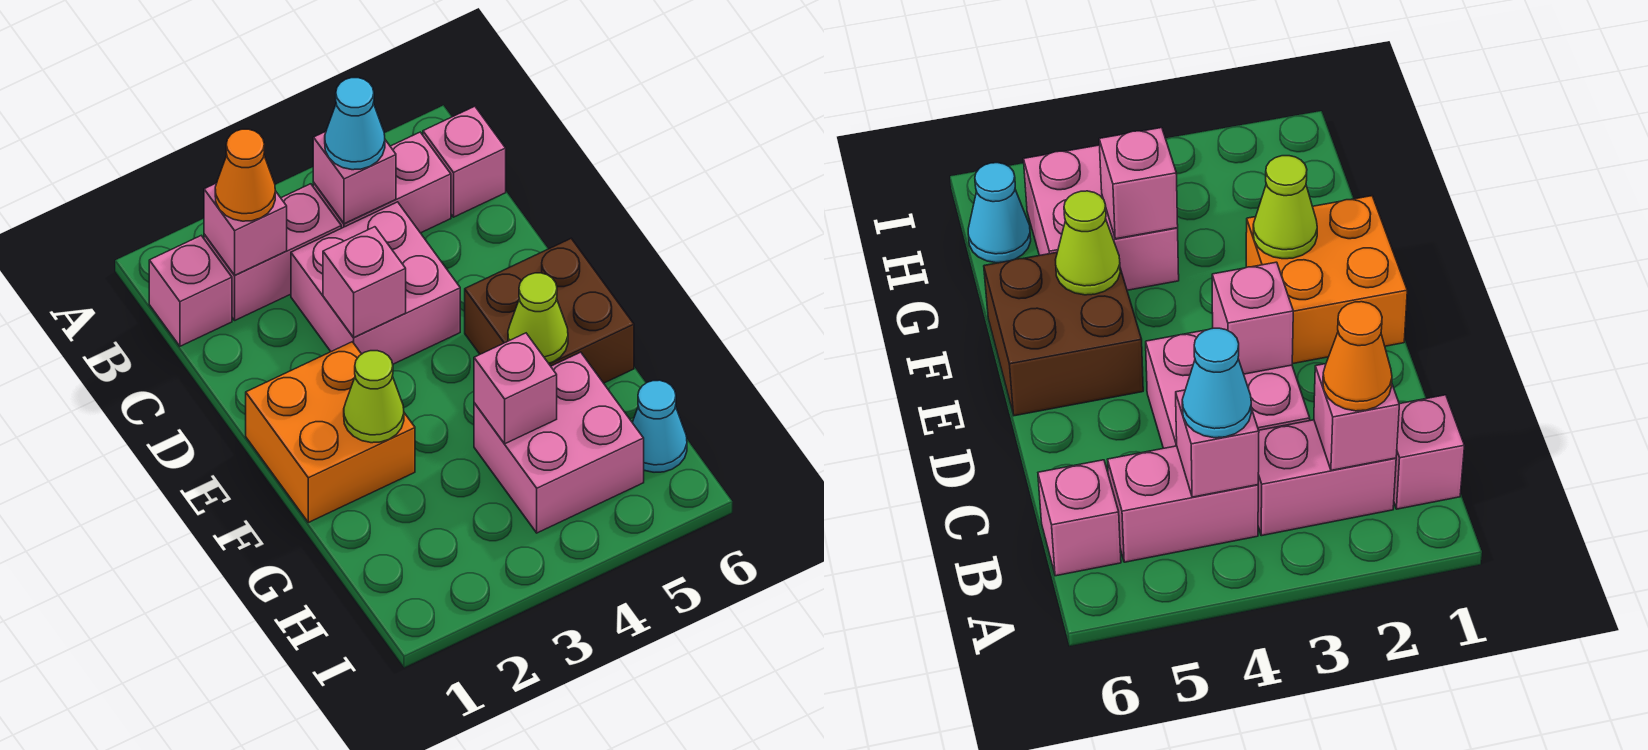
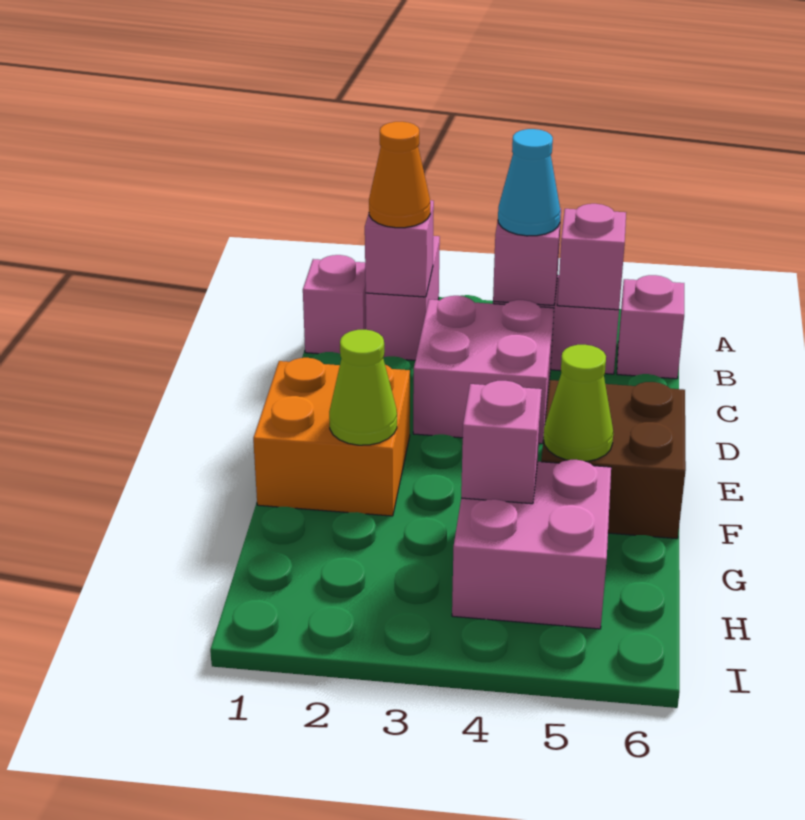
pink 1x2 brick [204,184,341,320] -> pink 1x2 brick turned to [366,236,440,360]
pink 1x1 brick [323,227,406,338] -> pink 1x1 brick moved to [557,204,626,310]
cyan 1x1 cone [632,380,687,472] -> none

